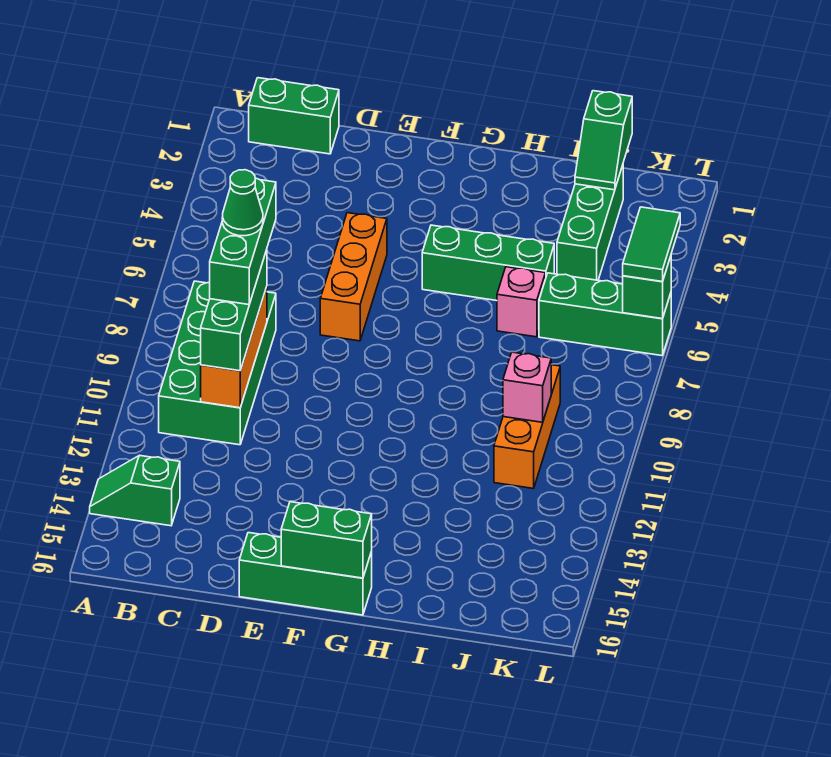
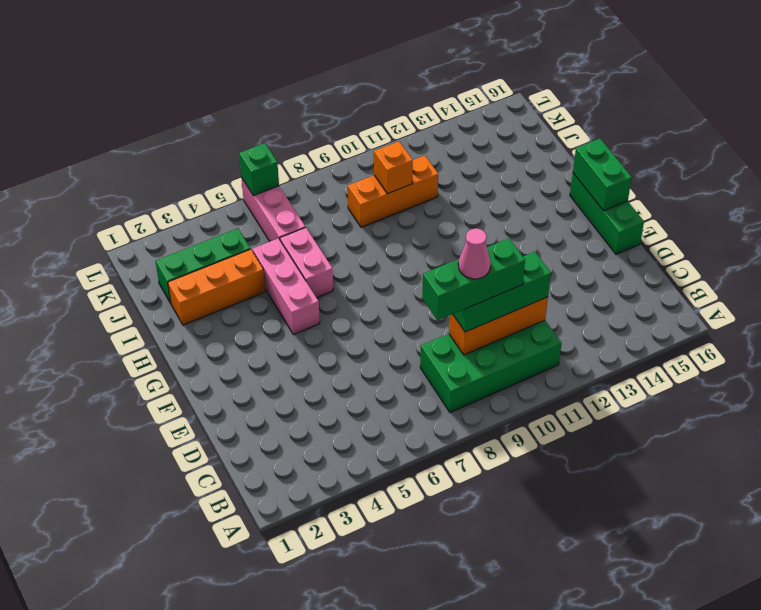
green 1x2 slope [90,455,180,526] -> none
green 1x2 brick [249,78,339,154] -> none
green 1x1 cone [222,170,263,236] -> pink 1x1 cone [458,228,491,279]
orange 1x3 brick [320,213,387,341] -> orange 1x3 brick moved to [168,249,265,325]
green 1x3 brick [422,225,554,301] -> pink 1x3 brick [252,238,320,334]
pink 1x1 brick [497,267,545,337] -> pink 1x2 brick [280,227,333,298]
green 1x2 slope [575,91,632,190] -> none
green 1x3 brick [539,273,671,356] -> pink 1x3 brick [241,177,305,241]
pink 1x1 brick [503,352,552,422] -> orange 1x1 brick [374,142,413,194]
green 1x2 tile [623,207,680,282] -> none

